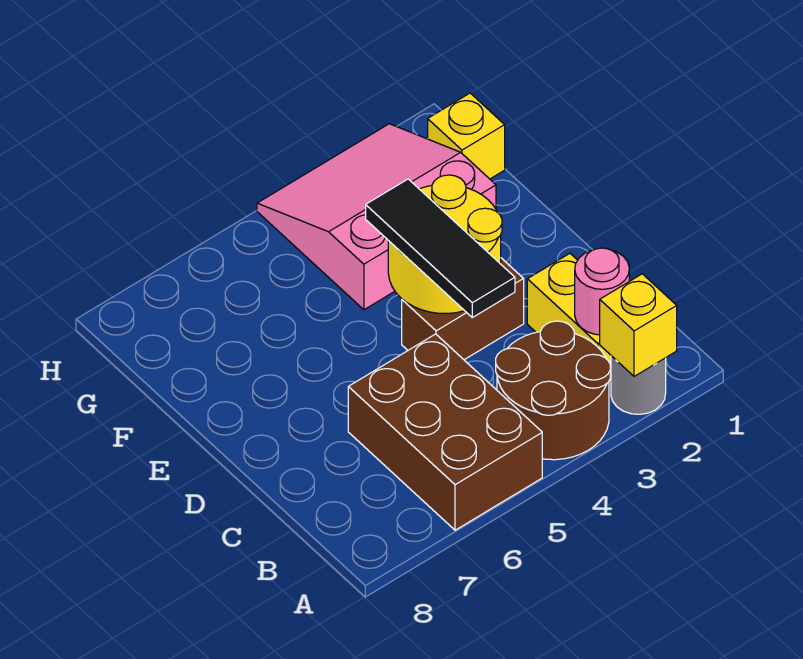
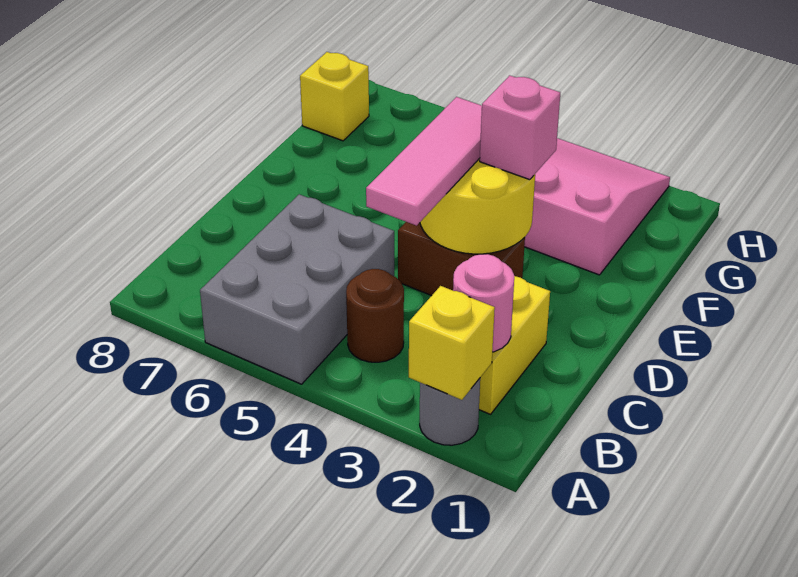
brown 2x2 round brick [496,321,611,460] -> brown 1x1 round brick [346,269,404,362]
brown 2x3 brick [348,334,542,530] -> grey 2x3 brick [200,194,394,384]
black 1x3 tile [366,179,515,317] -> pink 1x3 tile [366,97,482,226]
none -> pink 1x1 brick [480,75,560,180]
yellow 1x1 brick [428,93,505,179] -> yellow 1x1 brick moved to [300,52,369,141]

